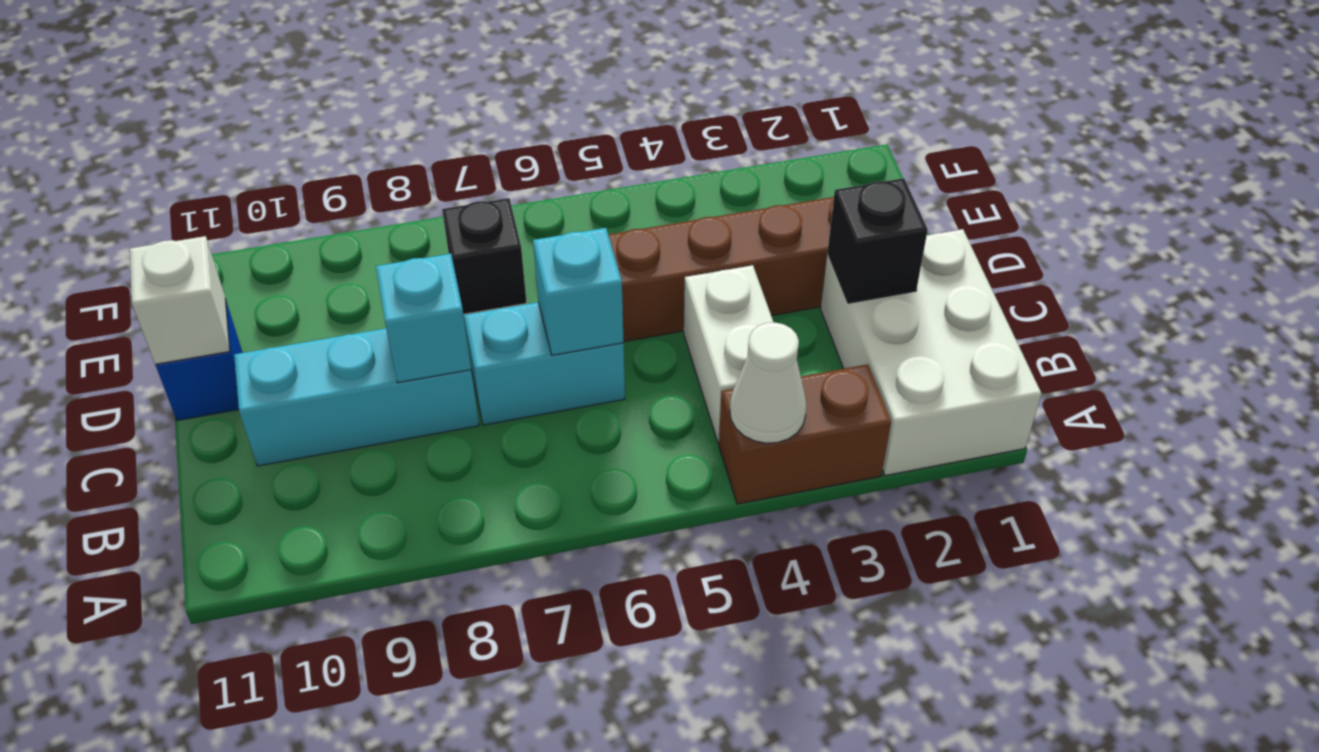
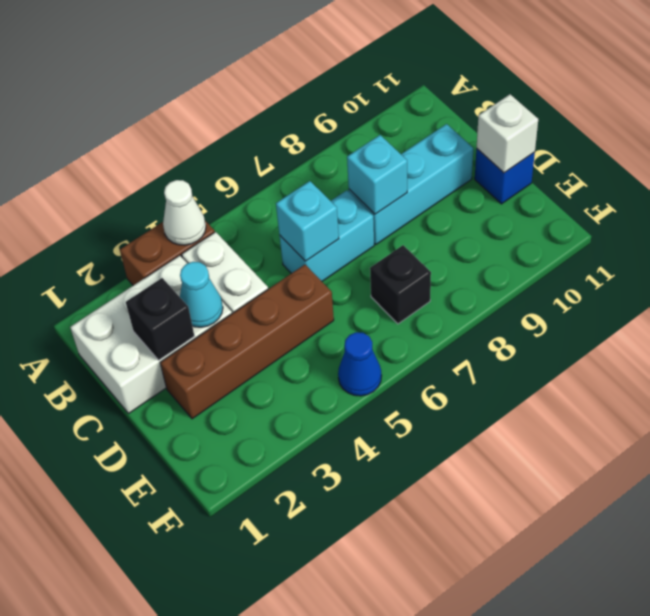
white 2x3 brick [821,229,1041,476] -> white 2x3 brick turned to [70,255,232,414]
none -> cyan 1x1 cone [180,262,223,327]
none -> blue 1x1 cone [338,332,382,396]

